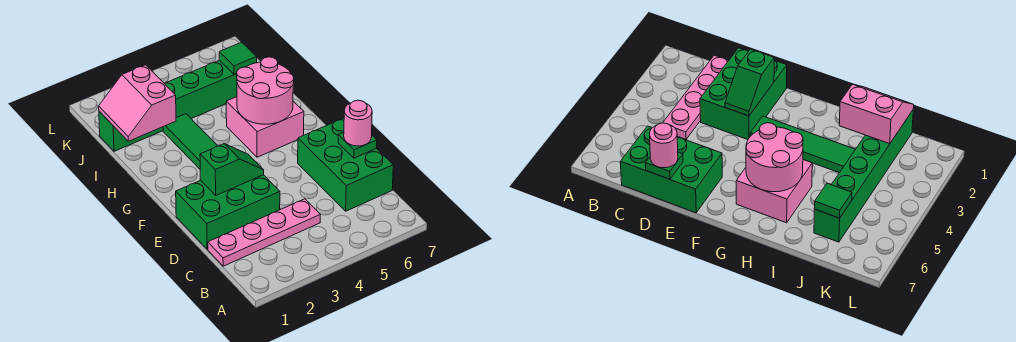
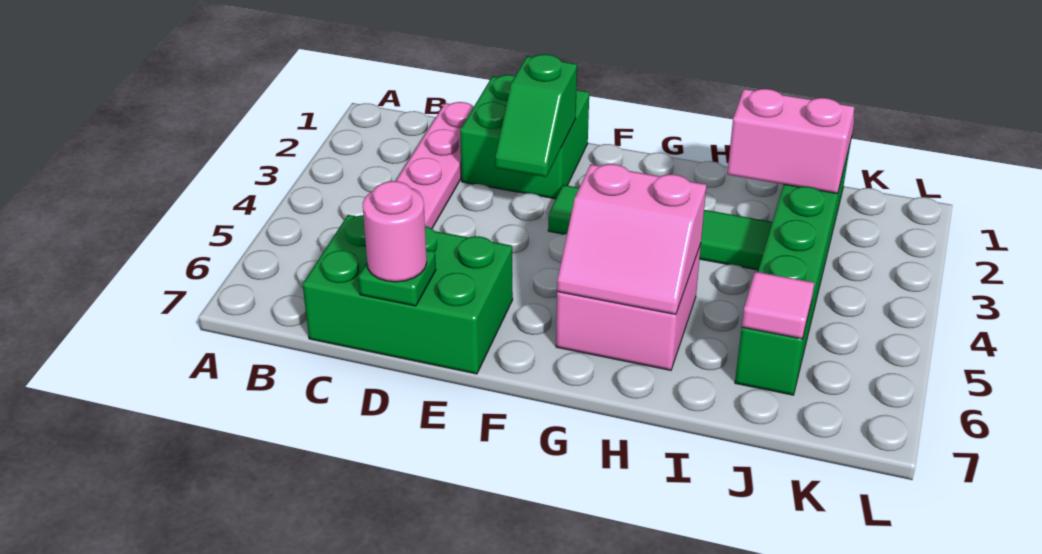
green 2x3 brick [176,175,280,249] -> green 2x2 brick [460,75,589,199]
pink 2x2 round brick [237,57,294,124] -> pink 2x2 slope [557,164,706,315]
green 1x1 tile [219,42,257,74] -> pink 1x1 tile [742,272,814,339]

